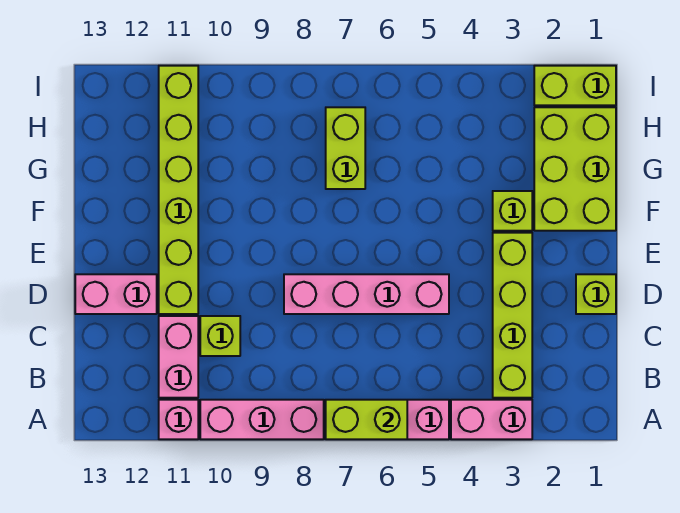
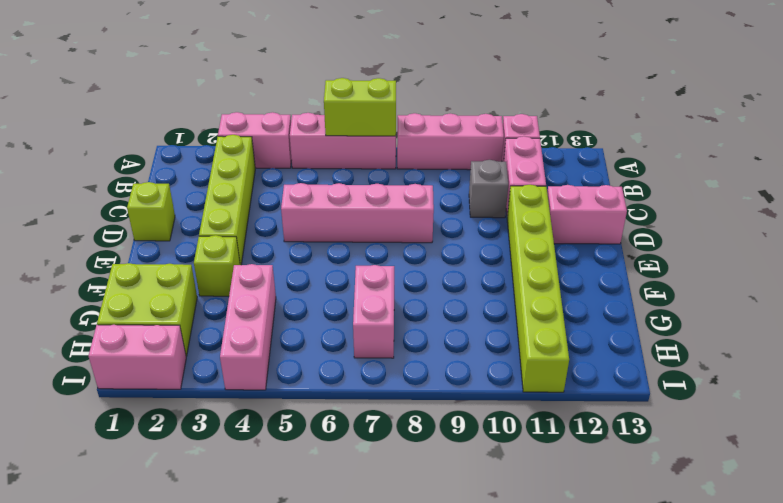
lime 1x1 brick [200,316,240,356] -> grey 1x1 brick [469,160,508,218]
lime 2x3 brick [534,107,616,231] -> lime 2x2 brick [97,263,197,356]
none -> pink 1x3 brick [220,264,276,390]
lime 1x2 brick [326,107,365,189] -> pink 1x2 brick [353,265,394,358]
lime 1x2 brick [534,66,616,105] -> pink 1x2 brick [89,325,186,389]

